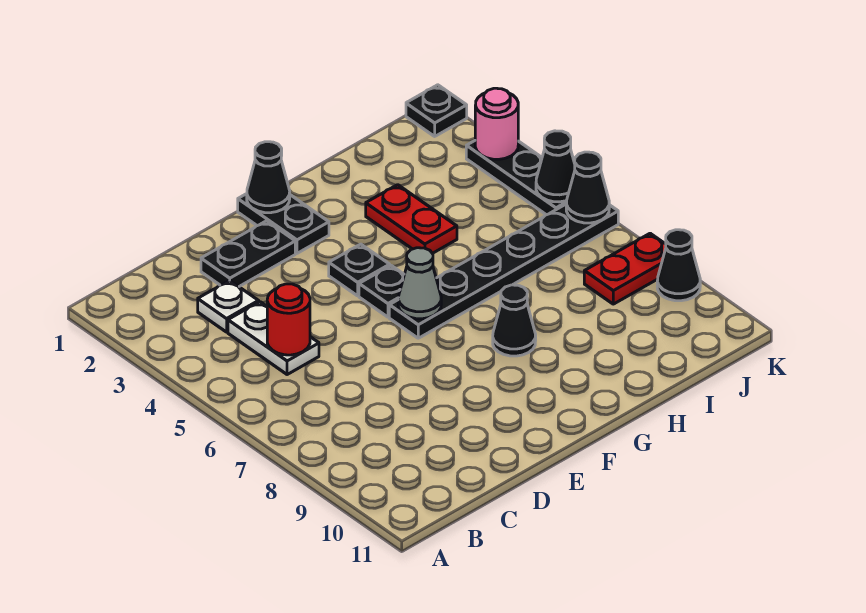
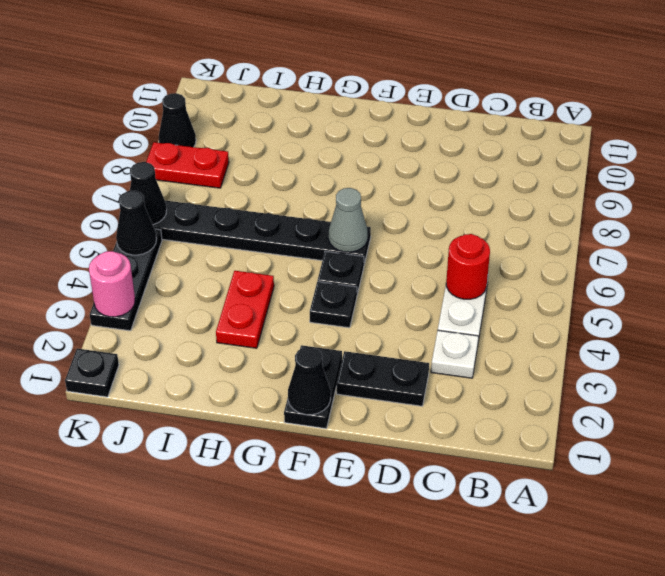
black 1x1 cone [493,285,536,356] -> none

